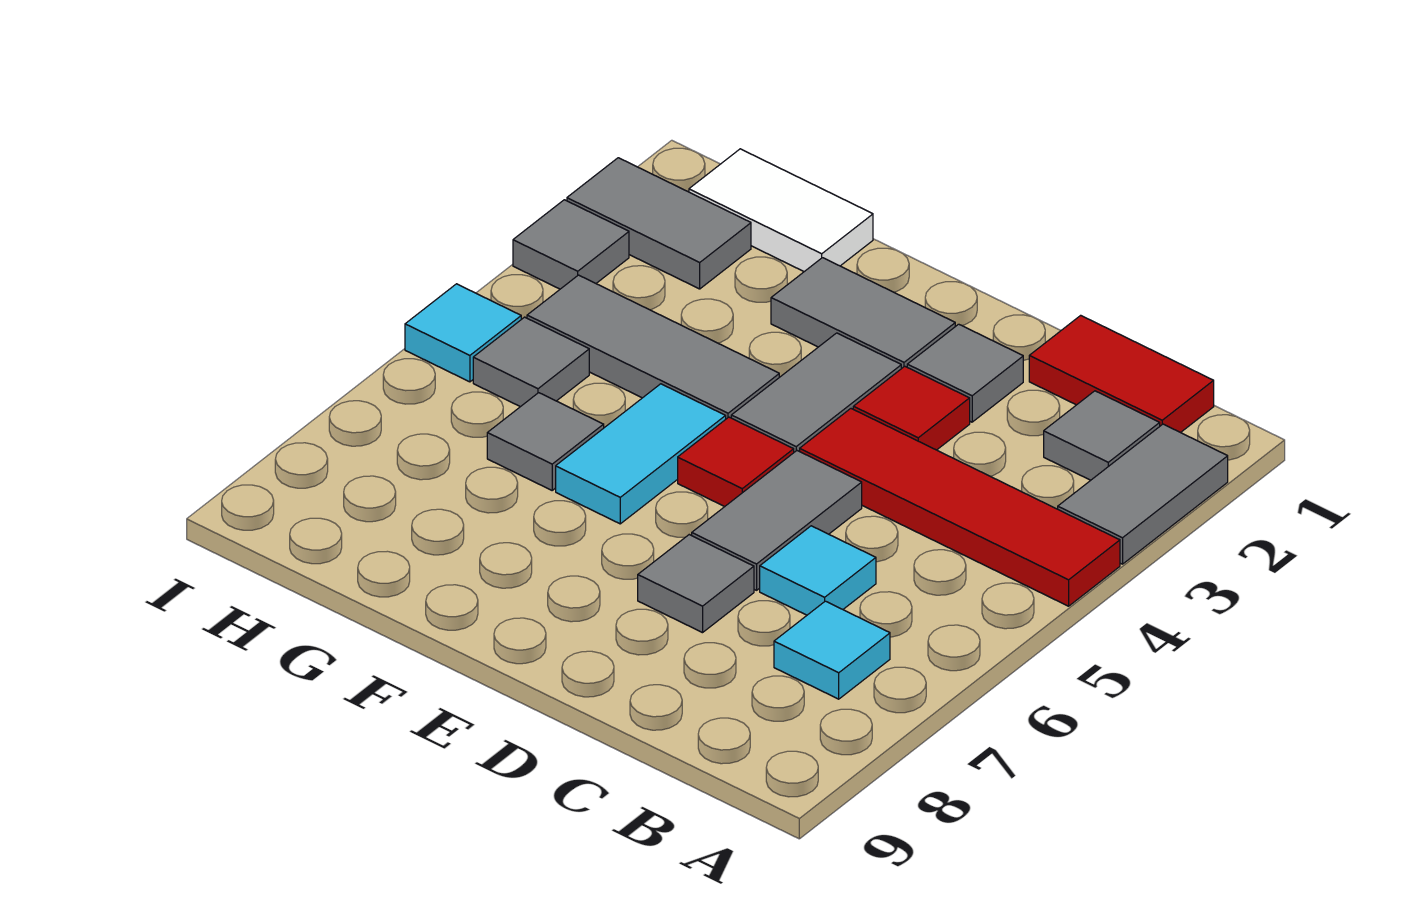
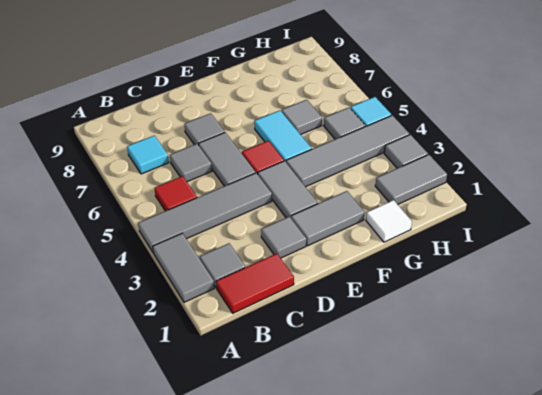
red 1x4 tile [800,409,1120,606] -> grey 1x4 tile [138,173,272,253]
cyan 1x1 tile [760,526,876,615] -> grey 1x1 tile [170,144,212,182]
red 1x1 tile [853,366,970,450] -> red 1x1 tile moved to [155,176,197,211]
grey 1x3 tile [527,275,779,419] -> grey 1x4 tile [286,115,409,187]
white 1x2 tile [689,149,873,272] -> white 1x1 tile [366,200,412,242]

